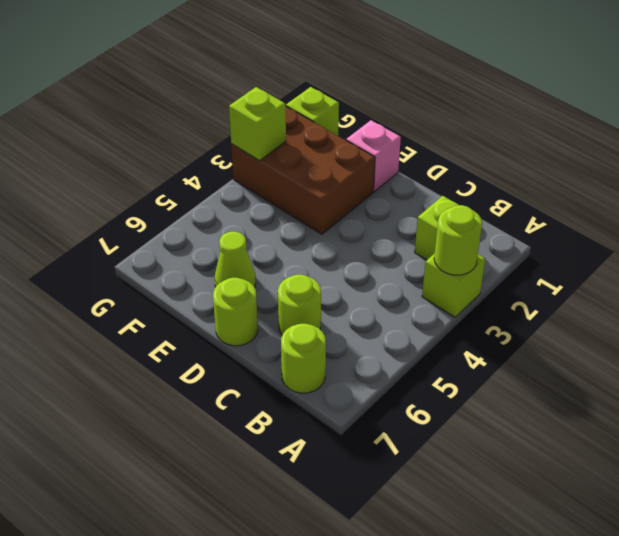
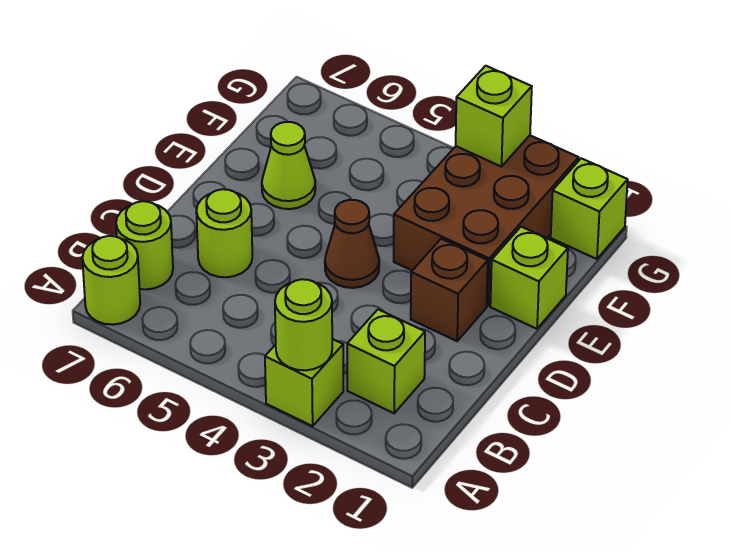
none -> brown 1x1 brick [411,239,488,341]
none -> brown 1x1 cone [325,200,379,288]
lime 1x1 round brick [213,278,258,346] -> lime 1x1 round brick moved to [82,236,140,325]
pink 1x1 brick [346,120,401,191] -> lime 1x1 brick [490,227,568,329]

